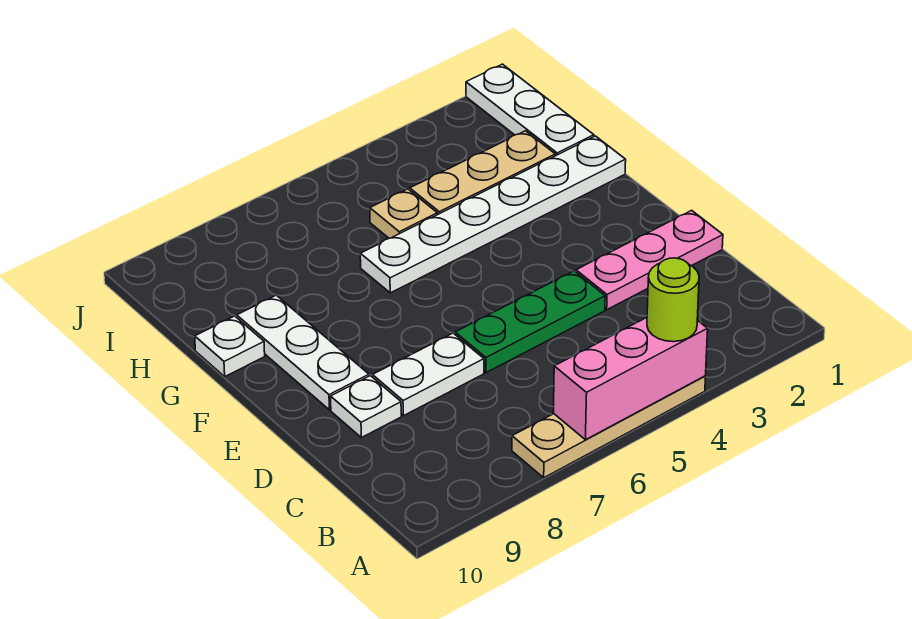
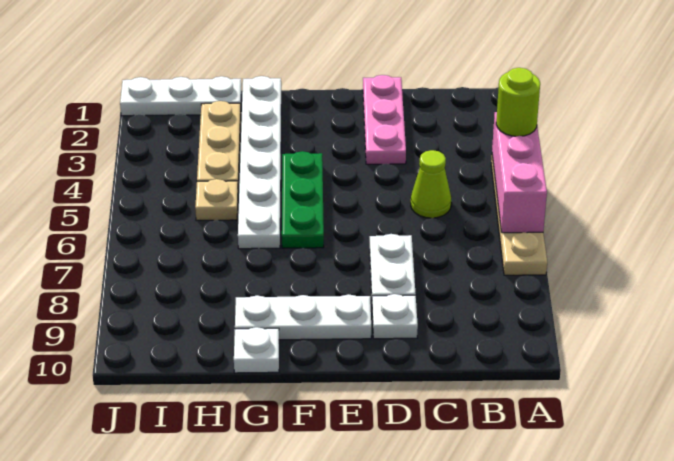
none -> lime 1x1 cone [411,150,451,218]
green 1x3 plate [455,271,605,373] -> green 1x3 plate moved to [282,151,324,248]

